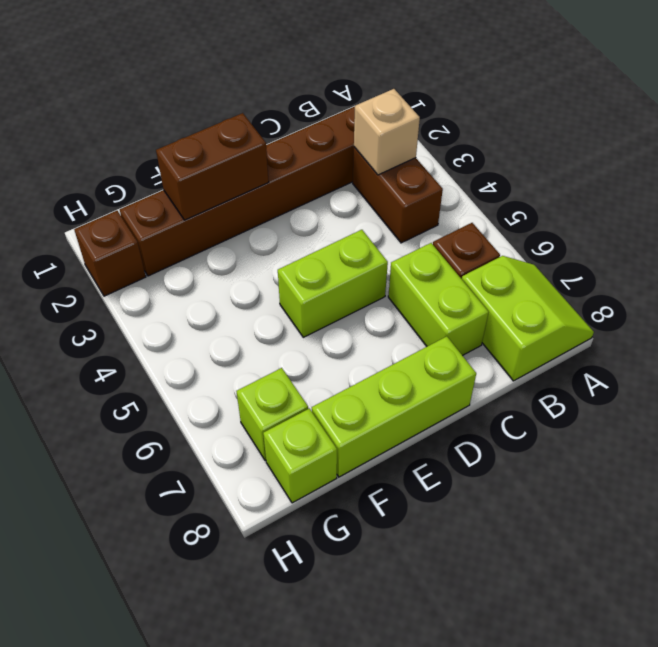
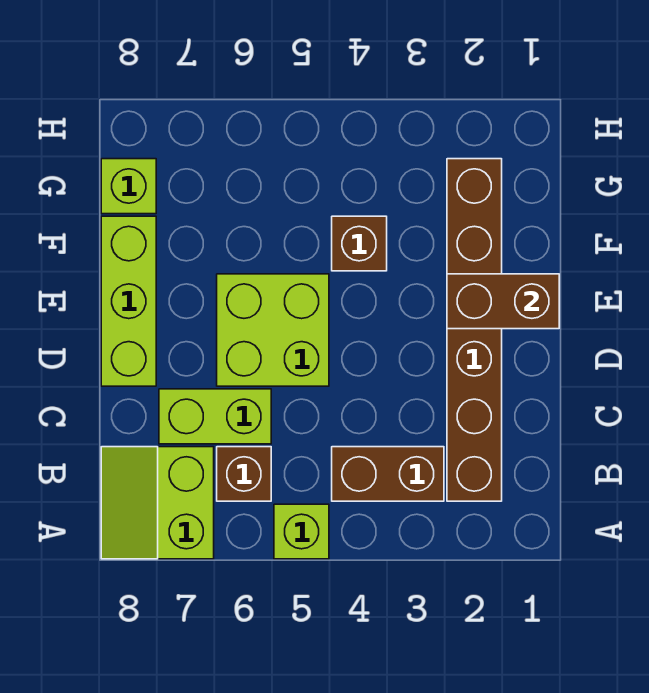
lime 2x2 slope [462,256,594,381] -> lime 2x2 slope turned to [101,447,214,559]
tan 1x1 brick [354,89,420,175] -> none
lime 1x2 brick [278,230,388,337] -> lime 2x2 brick [217,274,329,386]
brown 1x2 brick [156,113,269,220] -> brown 1x2 brick turned to [447,274,559,329]
lime 1x1 brick [237,368,308,461] -> lime 1x1 brick moved to [274,504,329,559]
brown 1x1 brick [74,211,146,296] -> brown 1x1 brick moved to [332,216,387,271]

